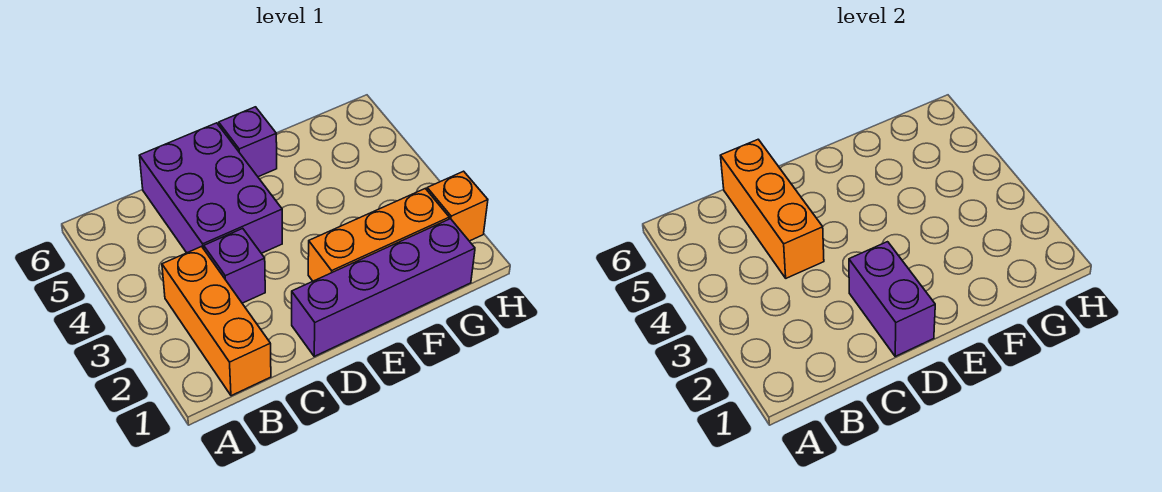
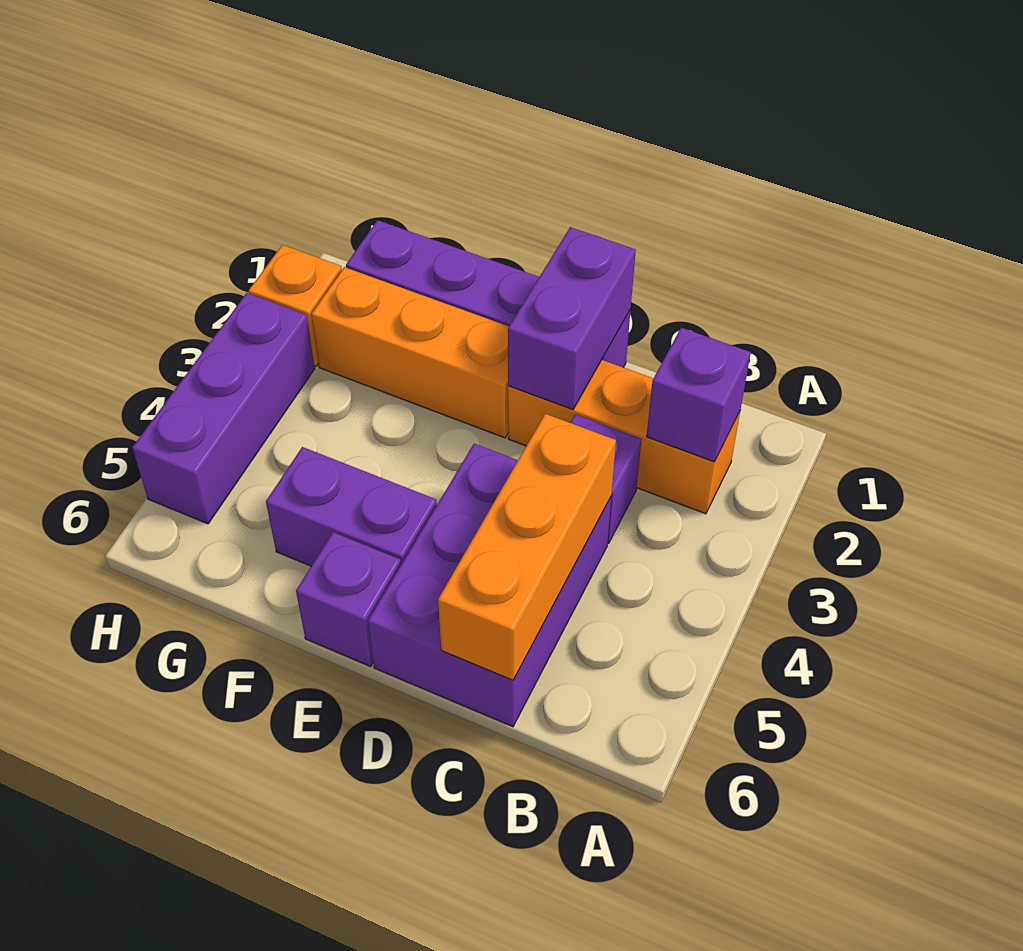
orange 1x3 brick [162,247,271,396] -> orange 1x3 brick turned to [508,360,740,514]
none -> purple 1x1 brick [647,328,751,462]
none -> purple 1x2 brick [266,447,437,566]
none -> purple 1x3 brick [132,293,315,524]

